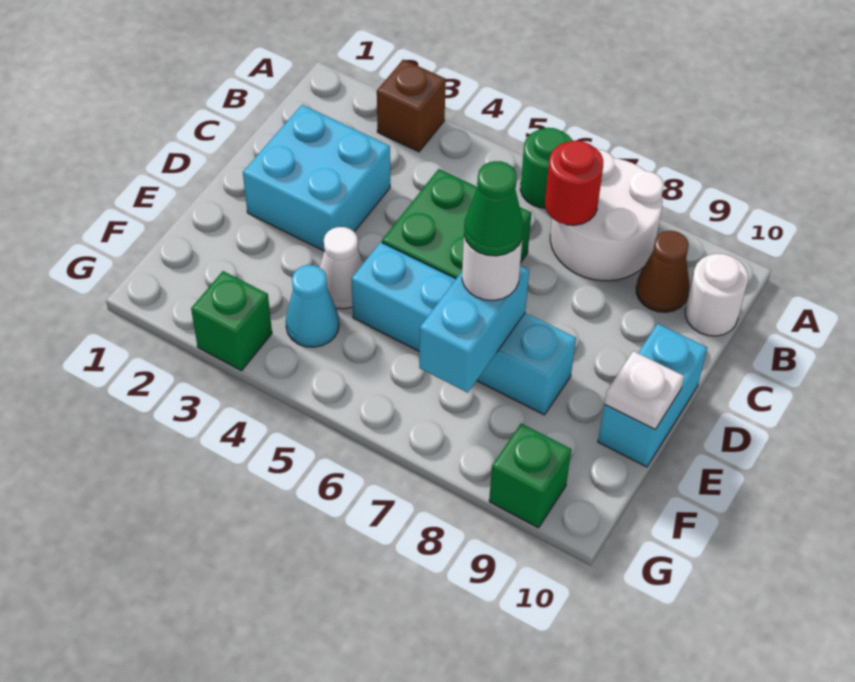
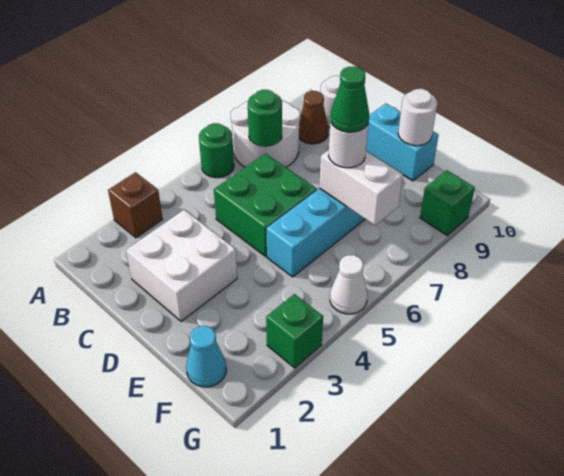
red 1x1 round brick [545,141,603,225] -> green 1x1 round brick [248,90,282,147]
cyan 2x2 brick [243,105,390,251] -> white 2x2 brick [126,210,237,322]
white 1x1 cone [320,227,363,309] -> white 1x1 cone moved to [330,255,367,314]
cyan 1x2 brick [419,266,529,393] -> white 1x2 brick [319,150,403,225]
white 1x1 plate [604,351,684,429] -> white 1x1 round brick [398,89,437,146]
cyan 1x1 cone [286,265,339,347] -> cyan 1x1 cone moved to [186,326,226,387]

